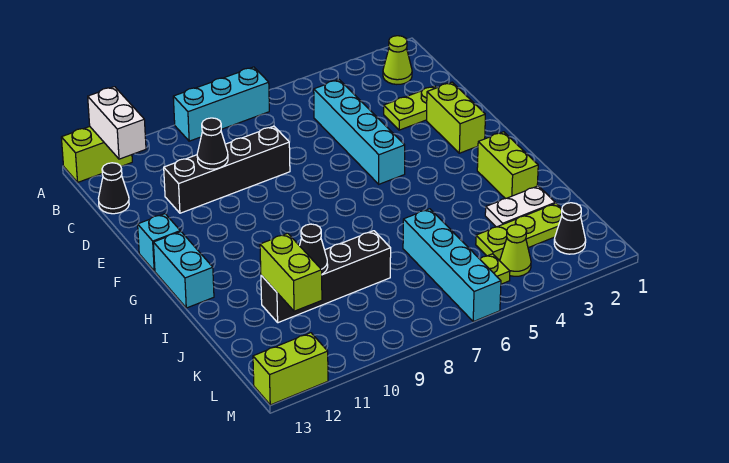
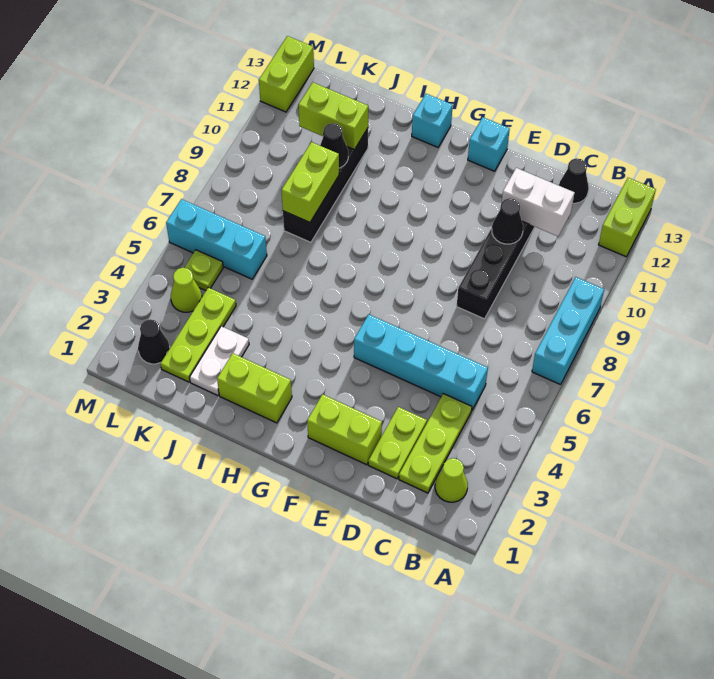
white 1x2 brick [88,87,146,159] -> white 1x2 brick moved to [502,168,575,236]
none -> lime 1x3 plate [399,394,472,493]
cyan 1x2 brick [153,232,214,308] -> cyan 1x1 brick [412,94,453,147]
cyan 1x4 brick [403,209,501,322] -> cyan 1x3 brick [166,199,267,279]
none -> lime 1x2 brick [281,142,339,222]

